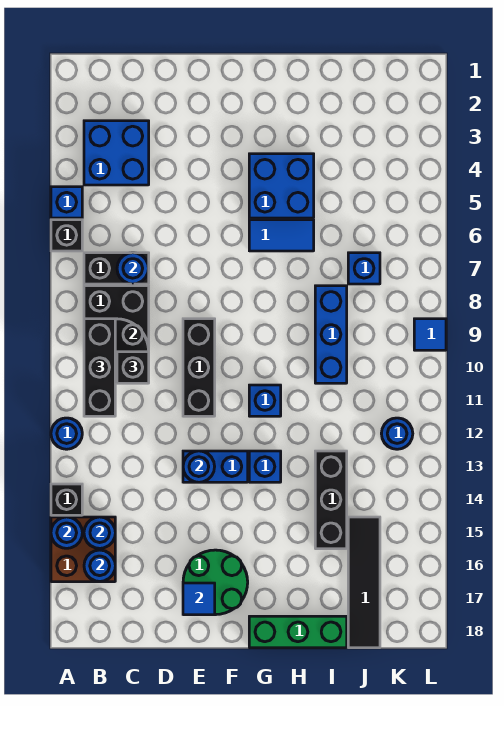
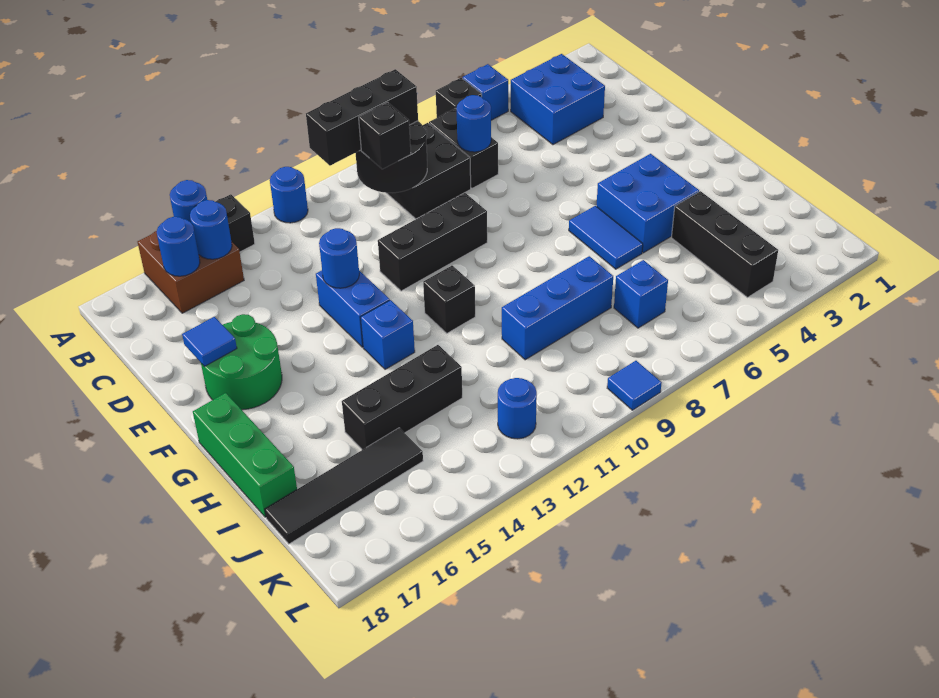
blue 1x1 brick [249,385,281,416] -> black 1x1 brick [423,265,475,333]
none -> black 1x3 brick [671,191,778,297]

